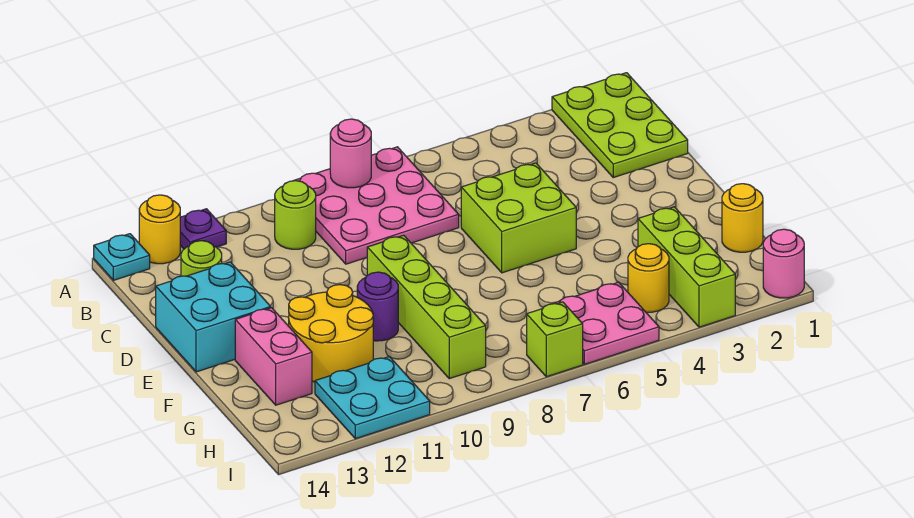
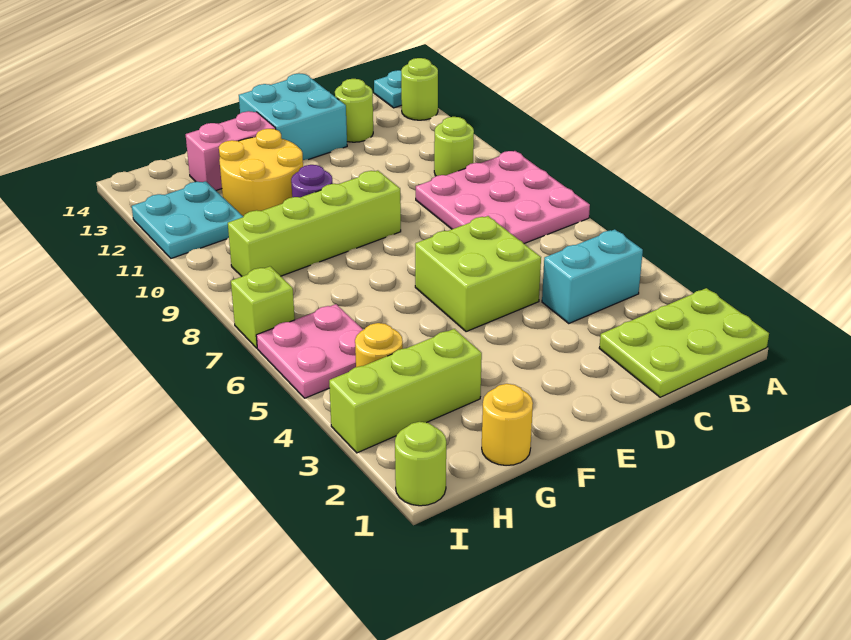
pink 1x1 round brick [330,119,371,188] -> none
purple 1x1 plate [180,209,226,249] -> none
yellow 1x1 round brick [139,195,180,264] -> lime 1x1 round brick [401,58,438,120]
none -> cyan 1x2 brick [542,229,643,323]
pink 1x1 round brick [763,229,804,298] -> lime 1x1 round brick [395,422,446,506]

